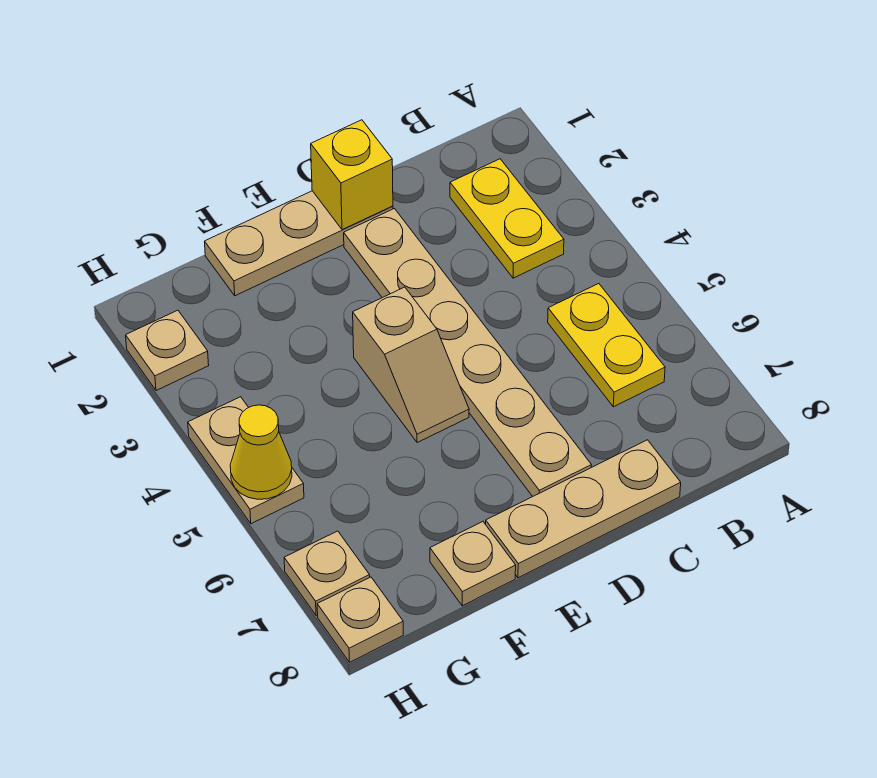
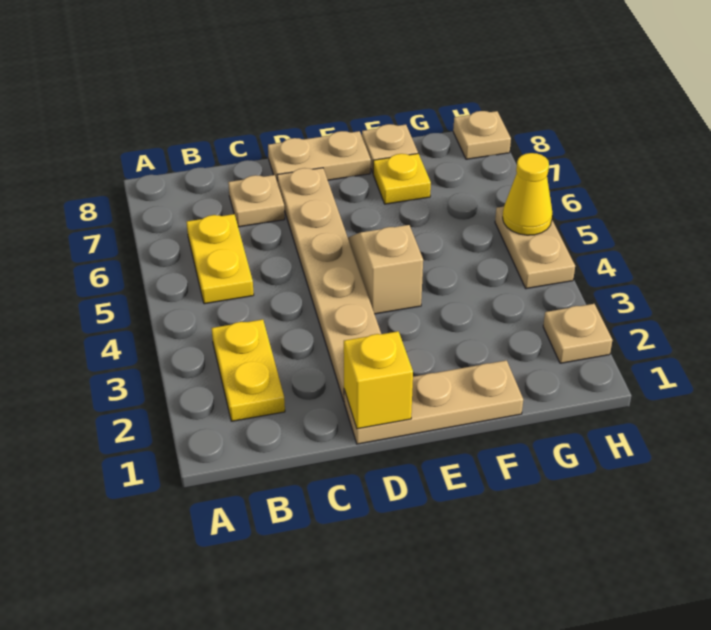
tan 1x3 plate [486,440,681,578] -> tan 1x2 plate [268,131,371,183]
none -> yellow 1x1 plate [373,154,431,204]
tan 1x1 plate [284,531,370,616] -> tan 1x1 plate moved to [228,175,285,227]

